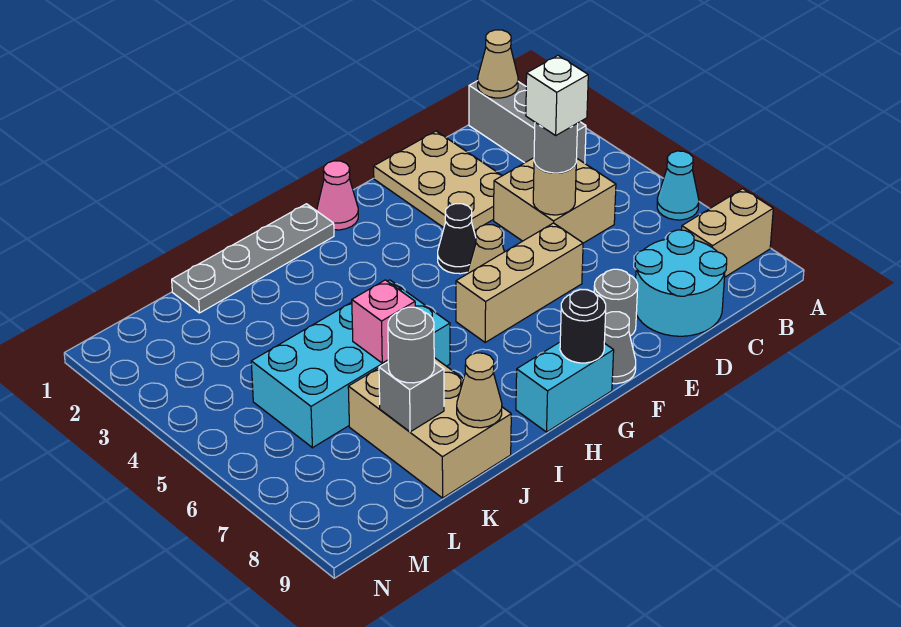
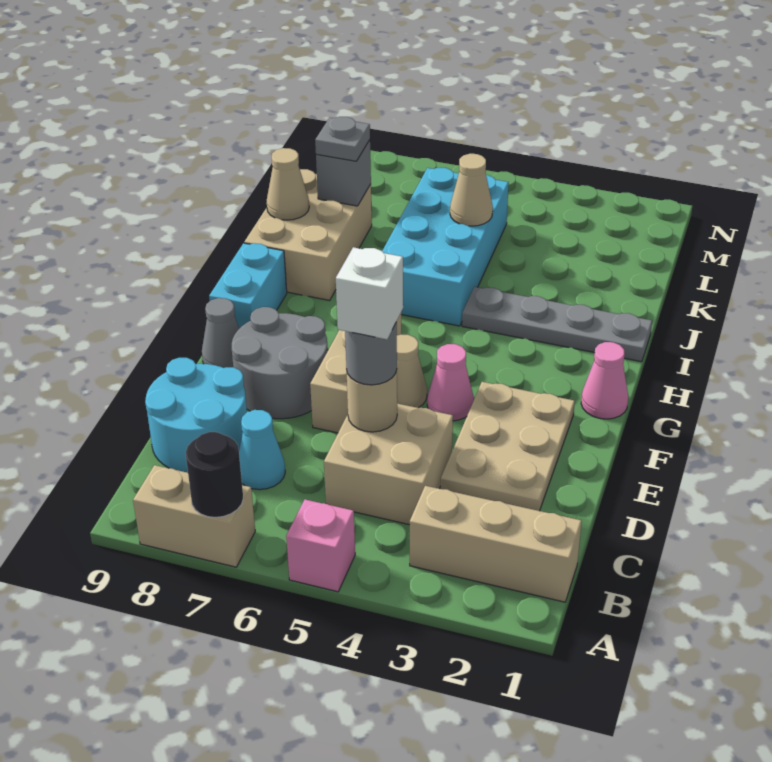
cyan 1x1 cone [657,151,699,220] -> cyan 1x1 cone moved to [239,410,285,490]
tan 1x2 brick [682,189,773,277] -> tan 1x2 brick turned to [133,465,255,567]
grey 1x3 brick [469,81,586,163] -> tan 1x3 brick [410,486,582,602]
tan 1x1 cone [478,30,518,98] -> tan 1x1 cone moved to [450,154,493,226]
tan 2x3 plate [374,131,502,231] -> tan 2x3 plate turned to [441,382,575,511]
grey 1x1 round brick [594,269,638,336] -> grey 2x2 round brick [232,307,328,419]
black 1x1 cone [438,204,476,274] -> pink 1x1 cone [427,344,474,421]
black 1x1 round brick [560,290,606,363] -> black 1x1 round brick moved to [186,432,243,517]
grey 1x4 plate [172,204,334,313] -> grey 1x4 plate turned to [462,287,652,362]
pink 1x1 brick [352,280,415,363] -> pink 1x1 brick moved to [286,500,355,592]
tan 2x3 brick [348,358,511,498] -> tan 2x3 brick turned to [244,169,372,300]
grey 1x1 round brick [388,307,434,383] -> grey 1x1 plate [315,117,370,161]

